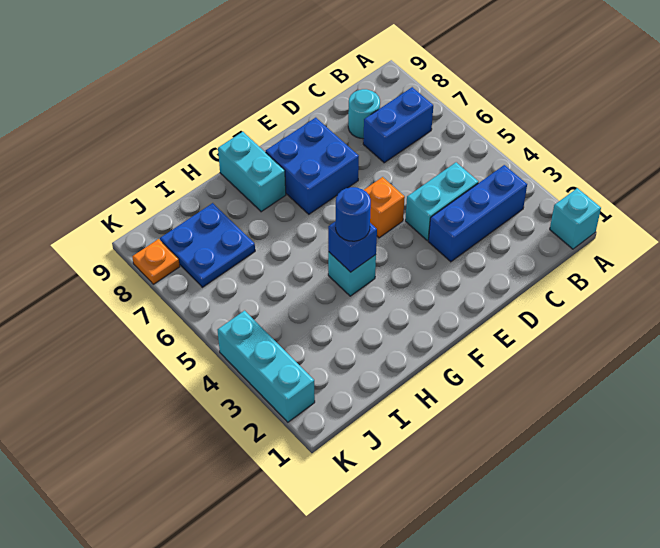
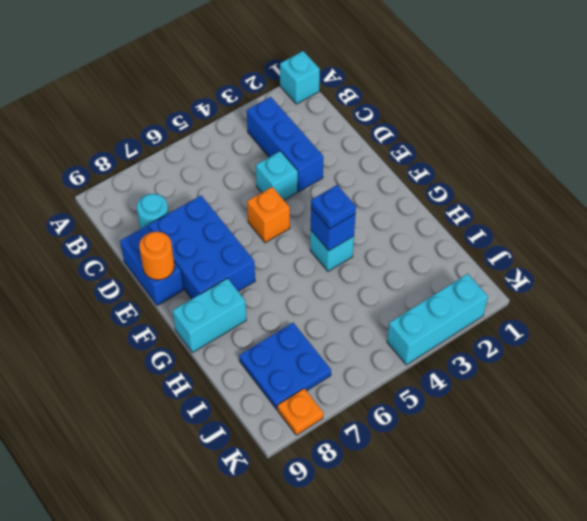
blue 1x2 brick [363,87,433,163] -> blue 1x2 brick moved to [120,226,183,305]
cyan 1x2 brick [405,162,478,241] -> cyan 1x1 brick [256,151,298,200]
blue 2x2 brick [266,118,359,214] -> blue 2x3 brick [148,196,255,299]
none -> orange 1x1 round brick [139,232,175,280]
blue 1x1 round brick [336,187,371,241] -> blue 1x1 plate [311,185,356,229]

